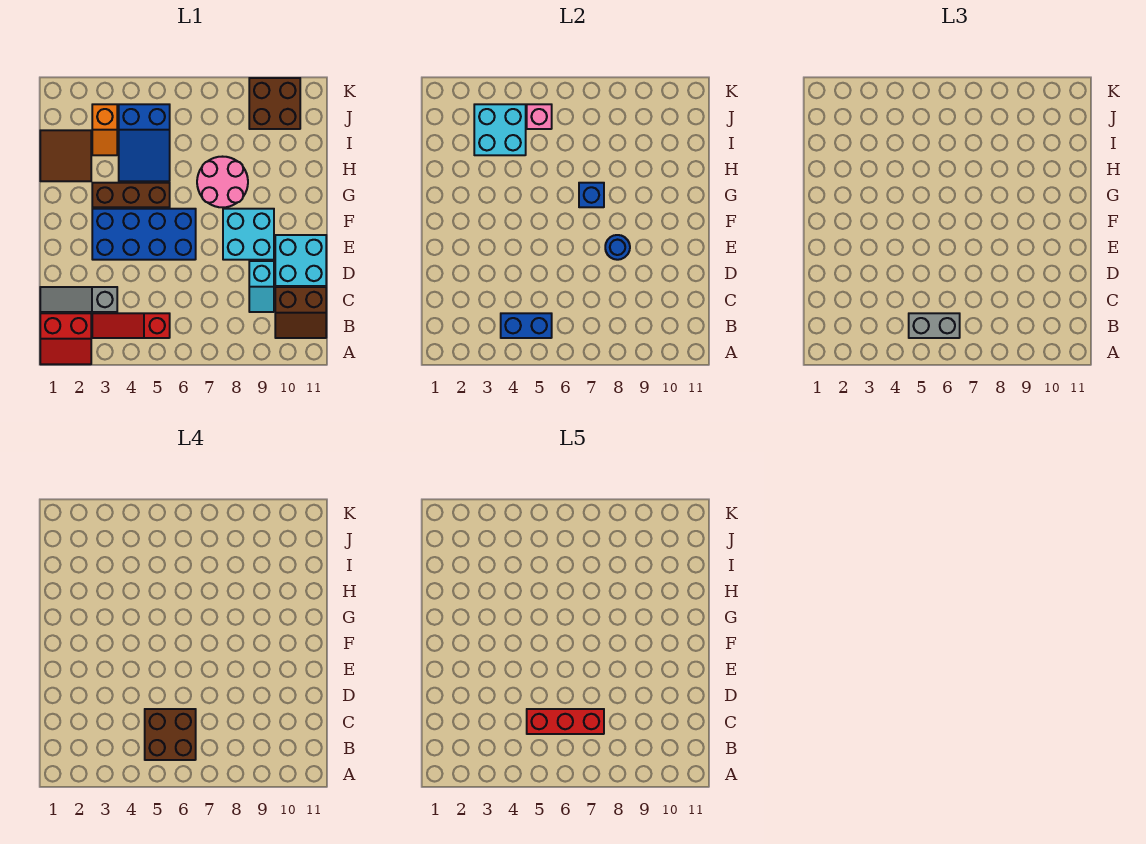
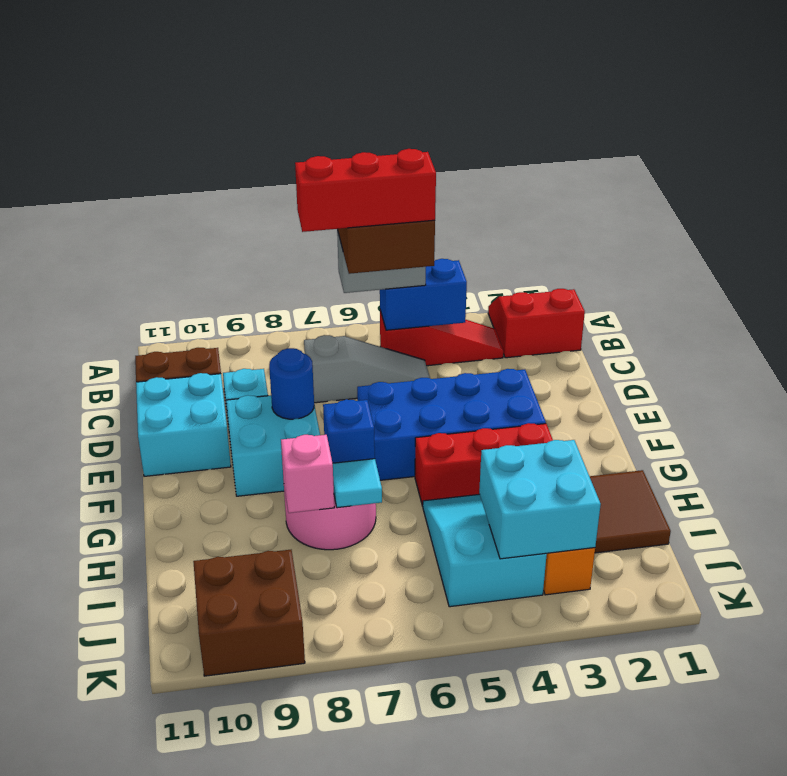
grey 1x3 slope [40,287,117,312] -> grey 1x3 slope moved to [304,335,430,403]
brown 1x3 brick [92,183,170,207] -> red 1x3 brick [415,423,553,506]
blue 2x3 slope [119,104,170,181] -> cyan 2x3 slope [423,494,547,607]
none -> cyan 1x1 tile [333,459,382,508]
pink 1x1 brick [527,104,552,129] -> pink 1x1 brick moved to [281,435,334,513]

